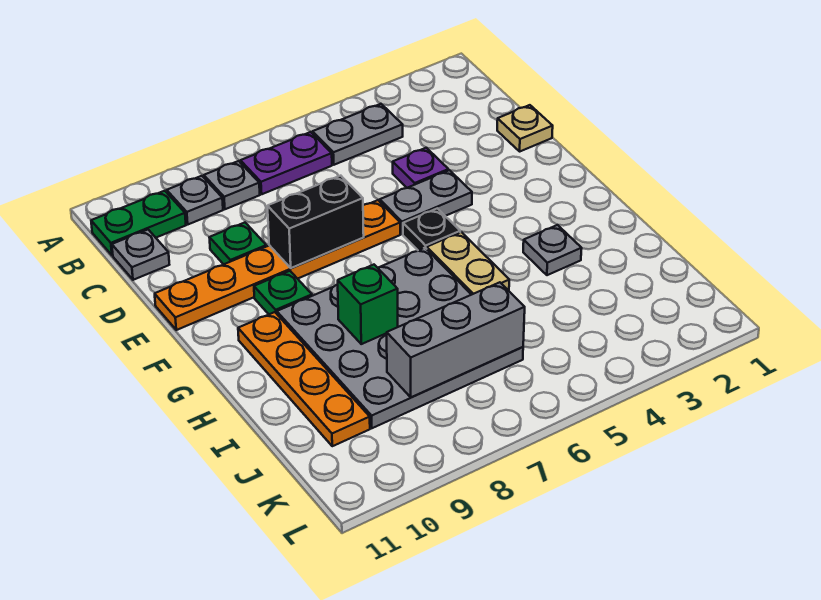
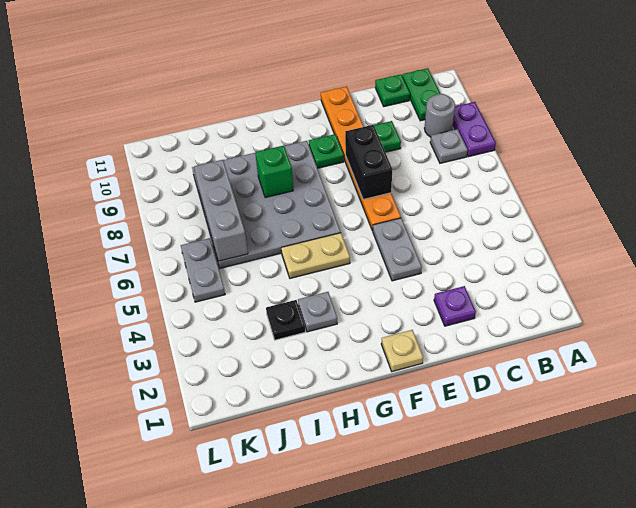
grey 1x2 plate [313,104,403,165] -> grey 1x2 plate moved to [181,238,225,302]
purple 1x2 plate [240,132,332,194] -> purple 1x2 plate moved to [453,102,496,157]
grey 1x1 plate [167,176,223,224] -> grey 1x1 round brick [424,94,455,137]
grey 1x1 plate [112,230,169,280] -> green 1x1 plate [375,74,410,107]
tan 1x1 plate [497,105,553,151] -> tan 1x1 plate moved to [381,330,423,371]
purple 1x1 plate [393,148,448,188] -> purple 1x1 plate moved to [434,286,476,326]
black 1x1 plate [403,208,460,250] -> black 1x1 plate moved to [266,300,305,340]
orange 1x4 plate [238,312,370,446] -> none

